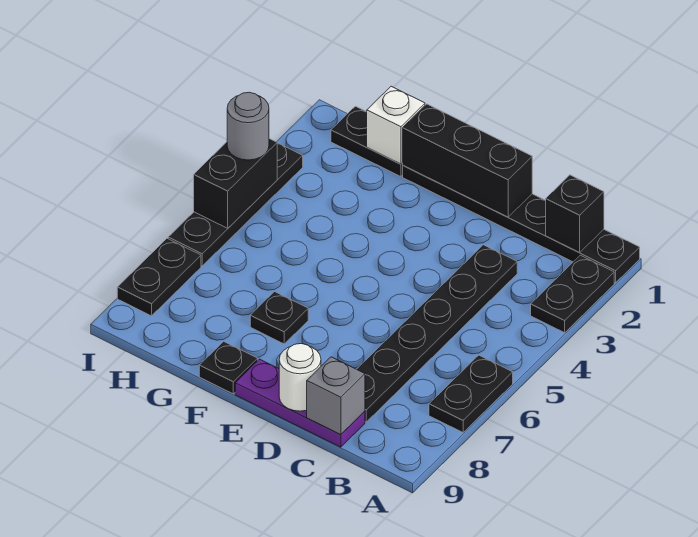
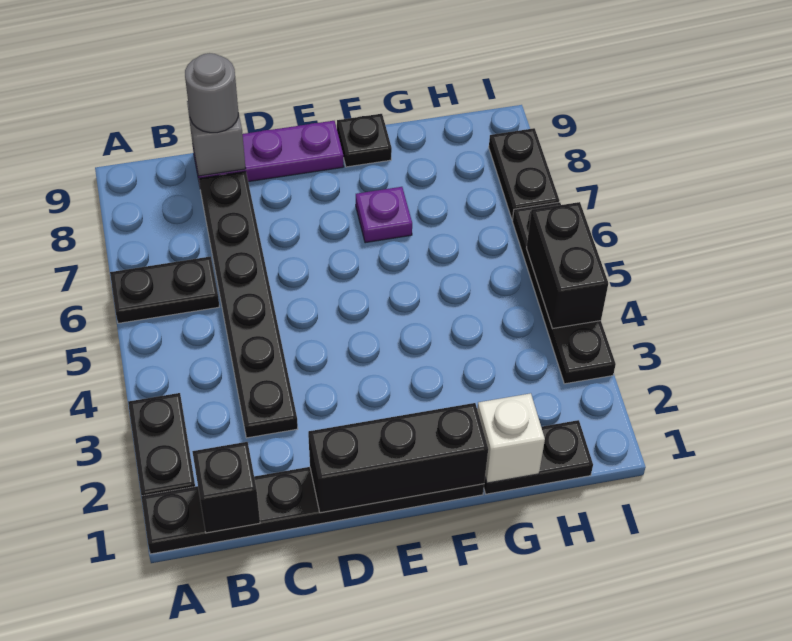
black 1x2 plate [429,355,513,432] -> black 1x2 plate turned to [110,256,219,323]
white 1x1 round brick [279,344,321,411] -> none
black 1x1 plate [250,292,308,344] -> purple 1x1 plate [356,187,412,243]
grey 1x1 round brick [227,92,269,160] -> grey 1x1 round brick moved to [185,53,238,133]

